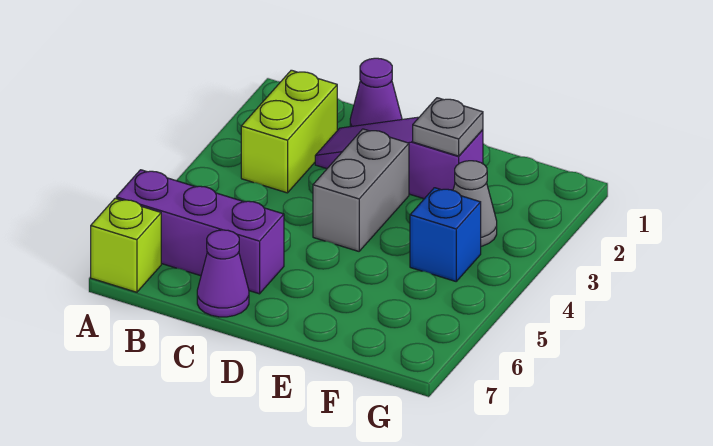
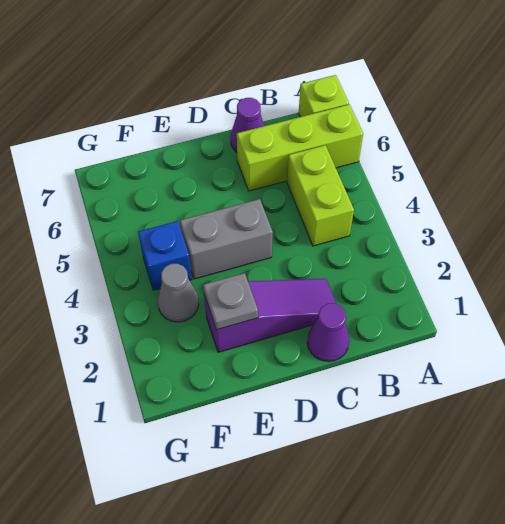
purple 1x3 brick [116,170,284,294] -> lime 1x3 brick [237,105,363,191]
lime 1x2 brick [241,70,337,193] -> lime 1x2 brick moved to [287,145,354,246]
grey 1x2 brick [313,129,409,251] -> grey 1x2 brick turned to [180,199,273,279]

